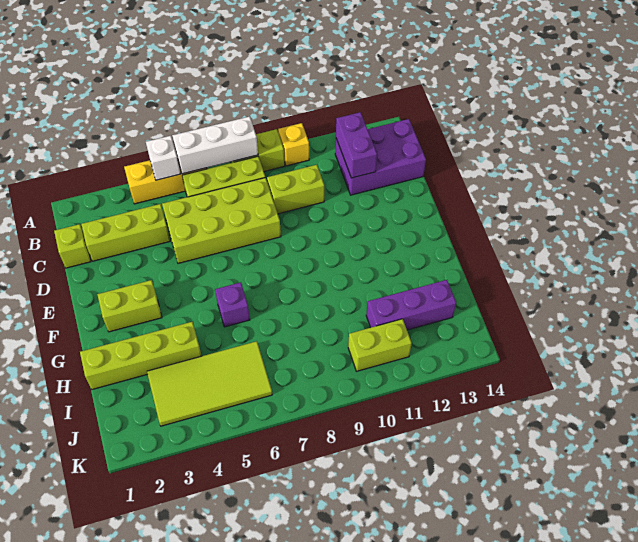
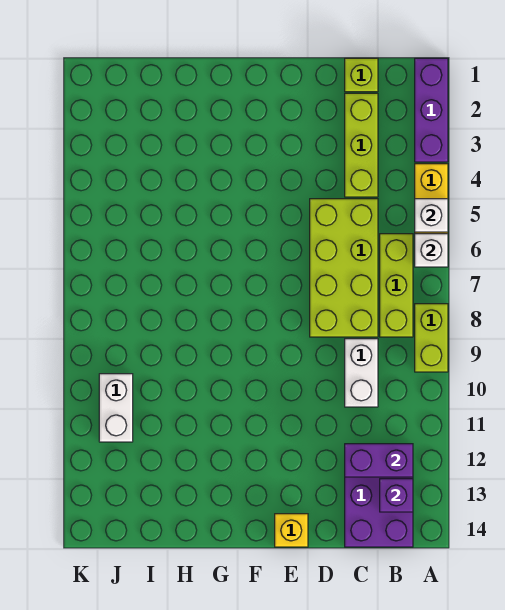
white 1x3 brick [172,116,258,174] -> white 1x1 brick [415,234,448,267]
yellow 1x1 brick [278,123,309,166] -> yellow 1x1 brick moved to [275,514,308,547]
lime 1x2 brick [267,165,324,214] -> white 1x2 brick [345,339,378,407]
lime 1x2 brick [97,280,162,332] -> none
purple 1x1 brick [215,282,250,327] -> purple 1x1 brick moved to [380,479,413,512]
lime 1x4 brick [80,322,202,389] -> none
lime 2x4 tile [147,341,272,426] -> none
purple 1x3 brick [366,280,456,330] -> purple 1x3 brick moved to [415,58,448,162]
lime 1x2 brick [348,319,412,371] -> white 1x2 brick [99,374,133,442]

